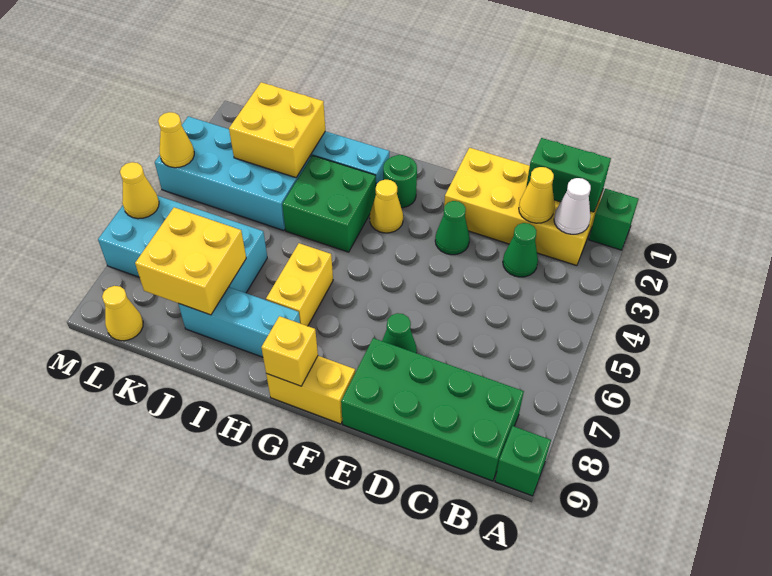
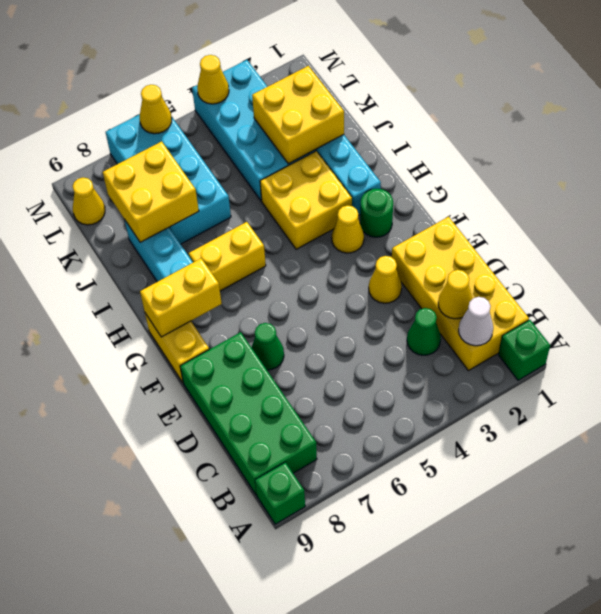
green 1x2 brick [526,138,611,212] -> none
green 1x1 cone [435,201,470,255] -> yellow 1x1 cone [369,256,402,303]
yellow 1x1 brick [261,316,318,386] -> yellow 1x2 brick [140,258,222,337]
green 2x2 brick [282,155,376,252] -> yellow 2x2 brick [260,151,352,249]

